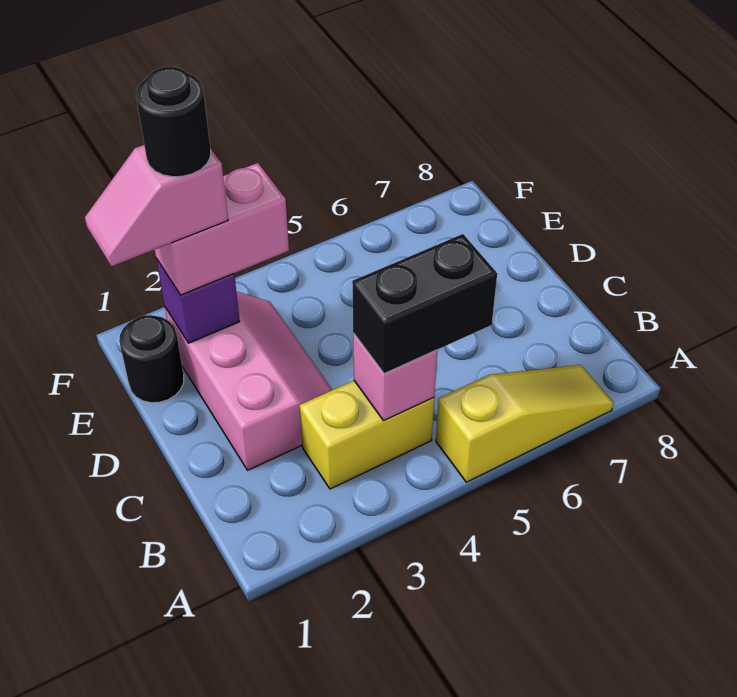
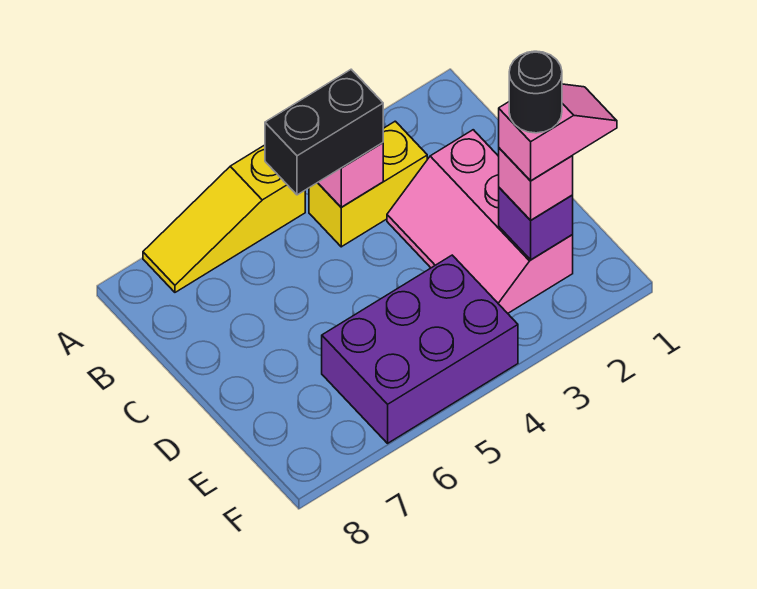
black 1x1 round brick [119,315,184,403] -> none
pink 1x2 brick [155,163,289,295] -> pink 1x1 brick [499,148,573,220]
none -> purple 2x3 brick [322,255,518,443]

